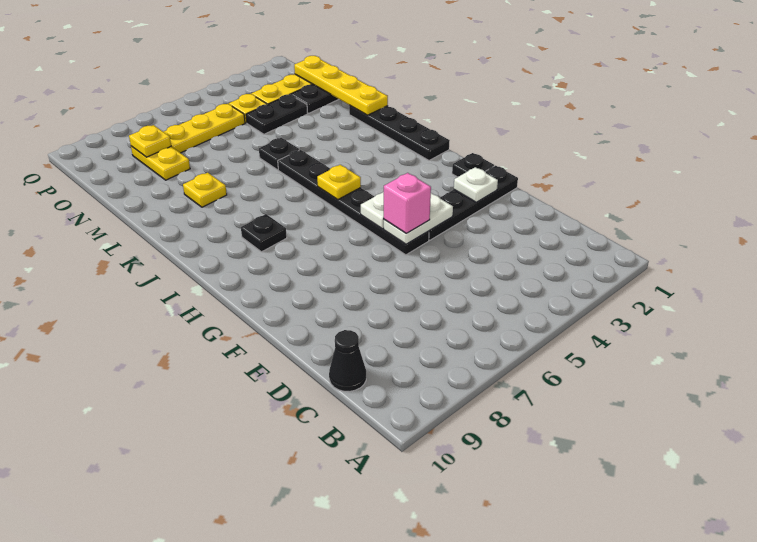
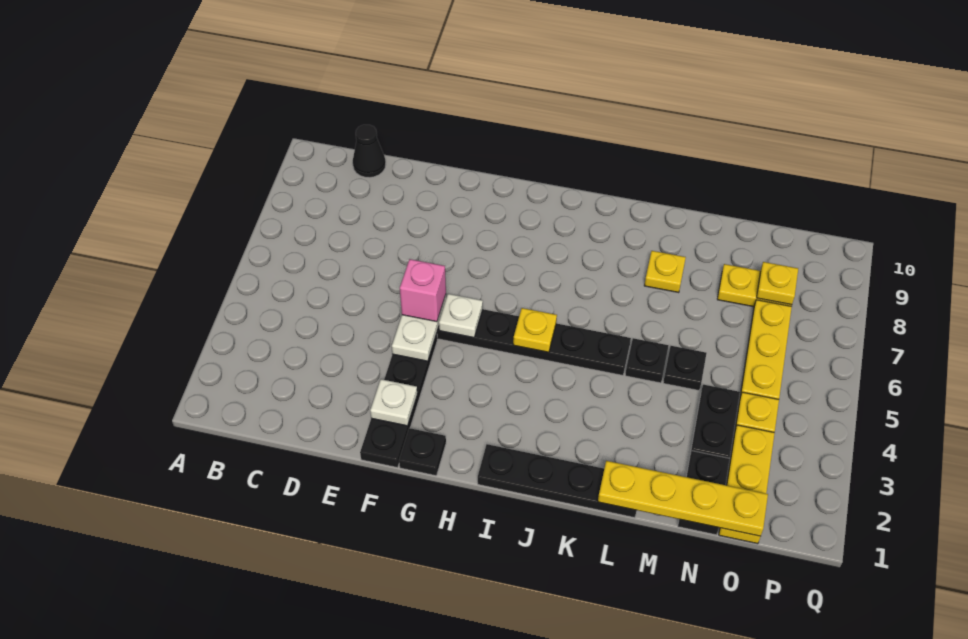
black 1x1 plate [241,214,287,252] -> black 1x1 plate moved to [663,346,707,390]

